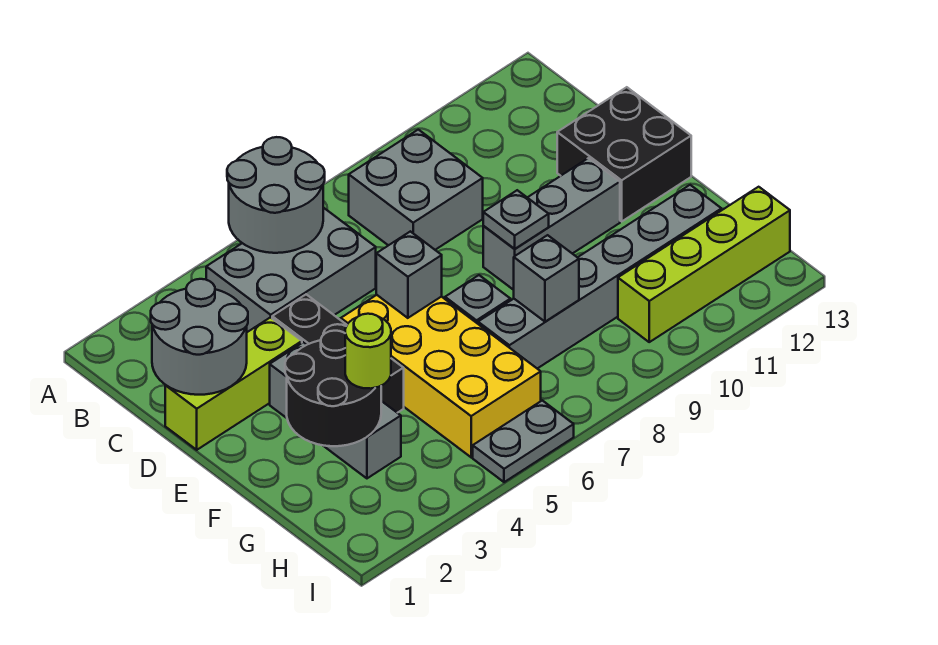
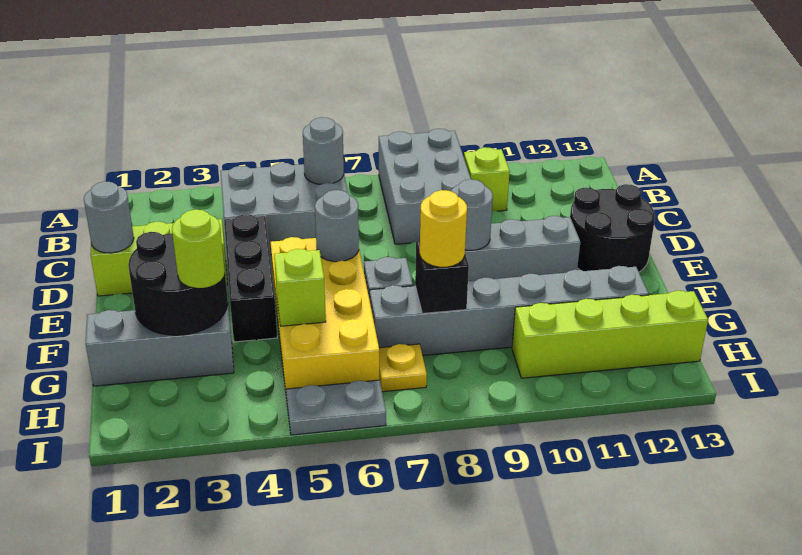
grey 2x2 round brick [227,137,325,253] -> grey 1x1 round brick [303,117,344,184]
grey 2x2 brick [349,130,483,250] -> grey 2x3 brick [379,129,471,244]
none -> lime 1x1 brick [464,147,510,211]
grey 2x2 round brick [151,279,248,395] -> grey 1x1 round brick [84,181,134,253]
black 2x2 brick [557,87,691,221] -> black 2x2 round brick [570,184,655,272]
grey 1x3 brick [270,342,401,478] -> grey 1x3 brick turned to [86,306,234,386]
grey 1x1 brick [376,231,442,318] -> grey 1x1 round brick [315,190,359,262]
grey 1x1 plate [483,190,549,249] -> grey 1x1 round brick [451,179,493,250]
none -> lime 1x1 brick [274,249,326,326]
grey 1x1 brick [514,235,579,322] -> black 1x1 brick [415,242,469,314]
none -> yellow 1x1 round brick [420,190,467,267]
none -> yellow 1x1 plate [379,344,427,392]

